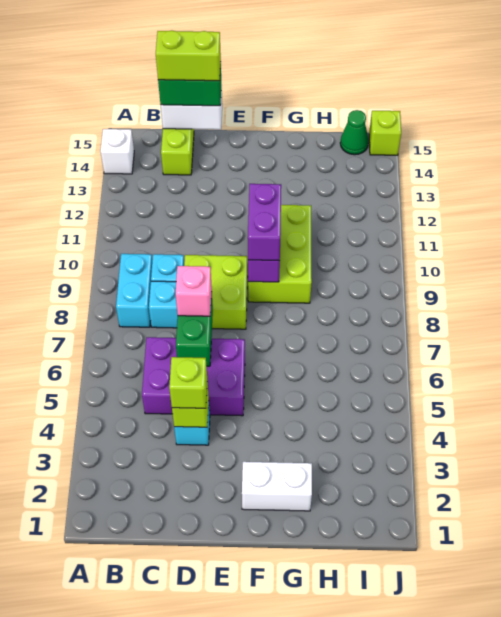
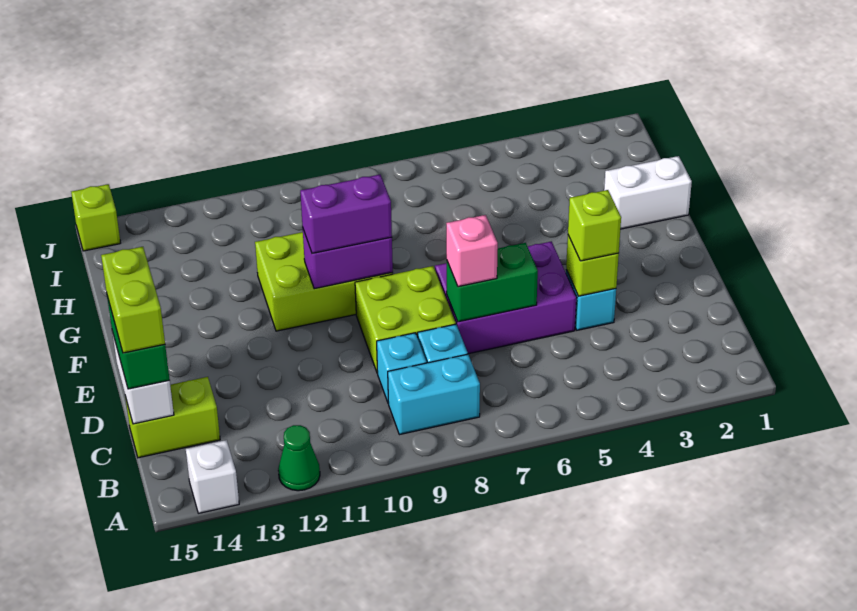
purple 2x3 brick [142,337,245,416] -> purple 2x3 brick turned to [435,241,577,354]
white 1x2 brick [242,462,312,511] -> white 1x2 brick turned to [604,156,692,229]
green 1x1 cone [340,110,369,155] -> green 1x1 cone moved to [278,425,320,491]

